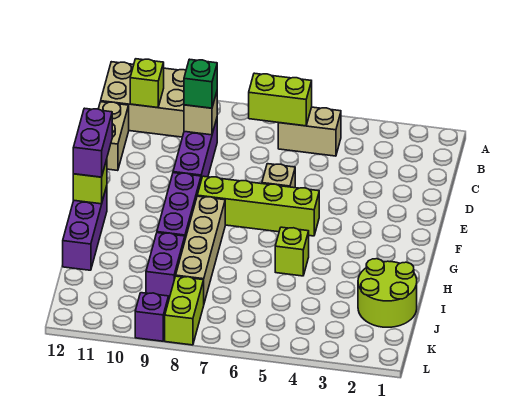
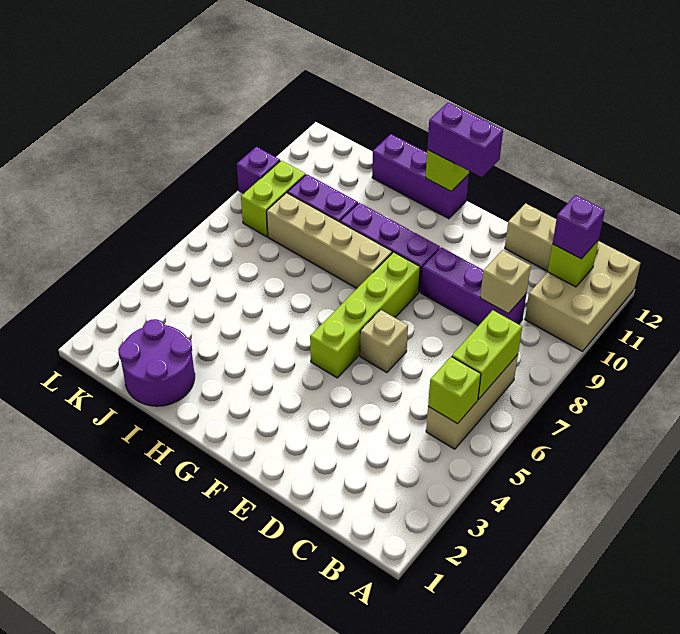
tan 1x2 brick [278,107,341,156] -> tan 1x3 brick [426,355,518,449]
none -> purple 1x1 brick [552,195,605,259]
green 1x1 brick [184,59,217,108] -> none
lime 1x1 brick [275,227,309,276] -> lime 1x1 brick moved to [428,357,481,424]
lime 2x2 round brick [358,259,417,327] -> purple 2x2 round brick [118,319,195,406]
lime 1x2 brick [165,276,204,345] -> lime 1x2 brick turned to [241,160,306,237]

